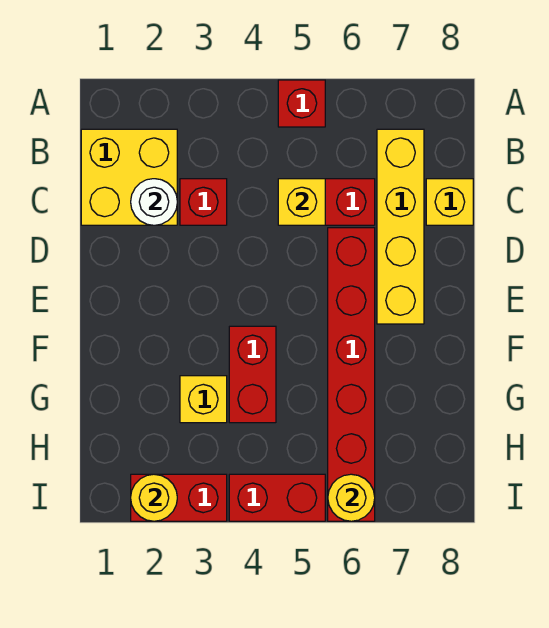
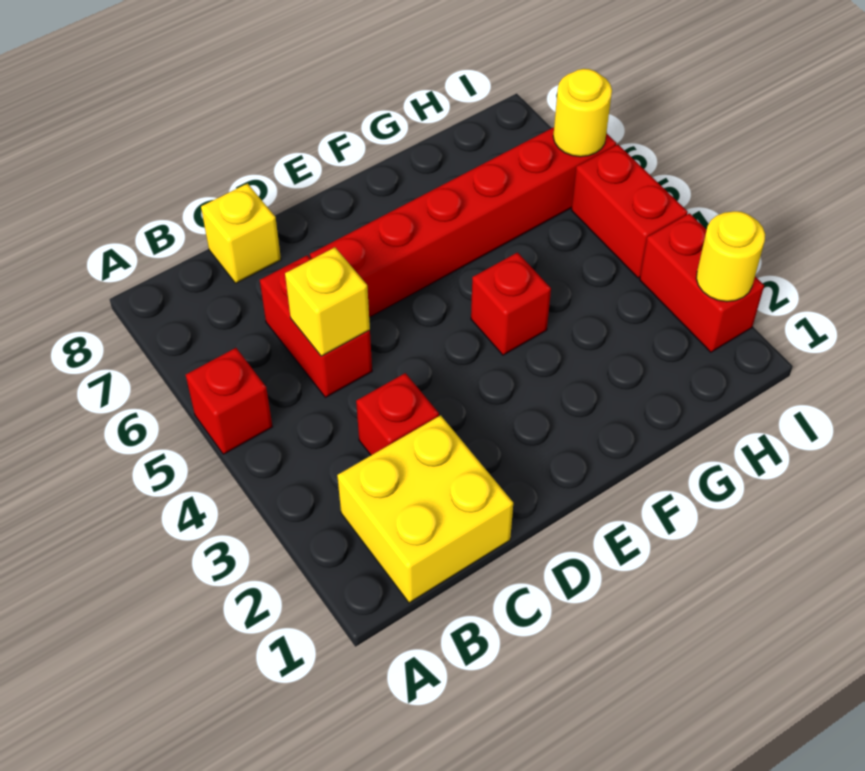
yellow 1x4 brick [377,129,424,324] -> none
white 1x1 round brick [131,179,177,225] -> none
red 1x2 brick [229,326,276,423] -> red 1x1 brick [471,253,551,355]
yellow 1x1 brick [180,376,227,423] -> none

